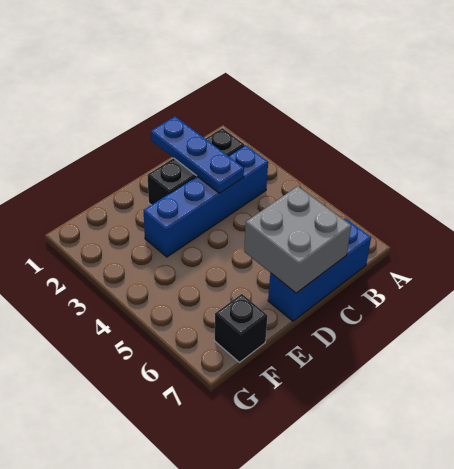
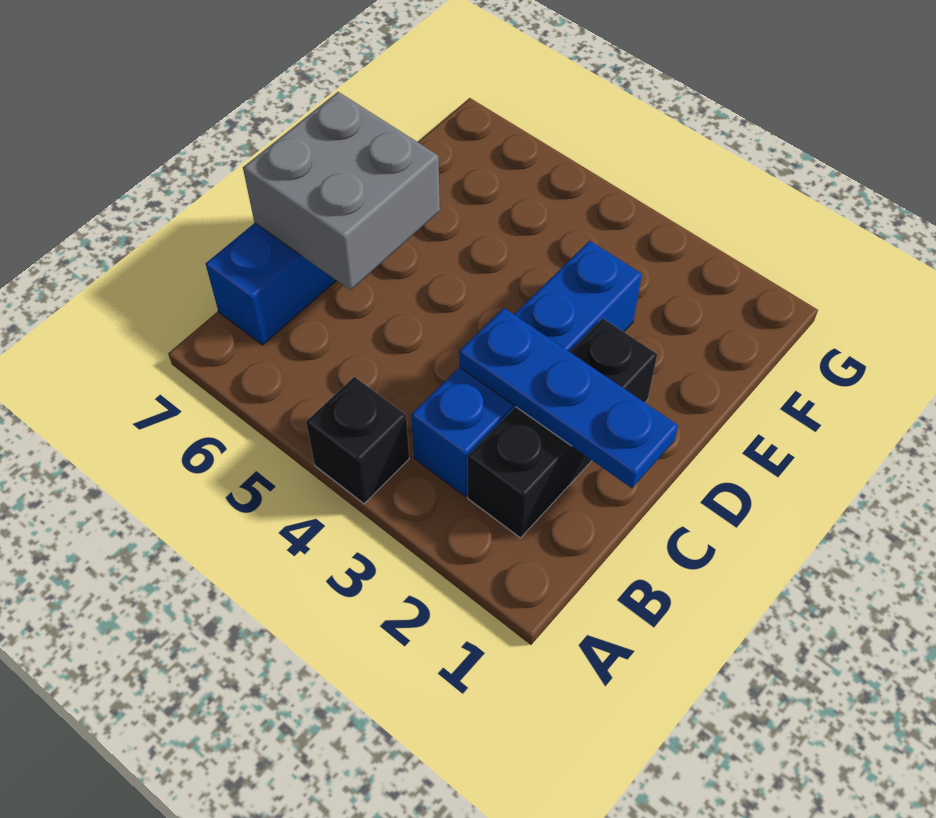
black 1x1 brick [214,294,268,362] -> black 1x1 brick moved to [306,377,409,504]

